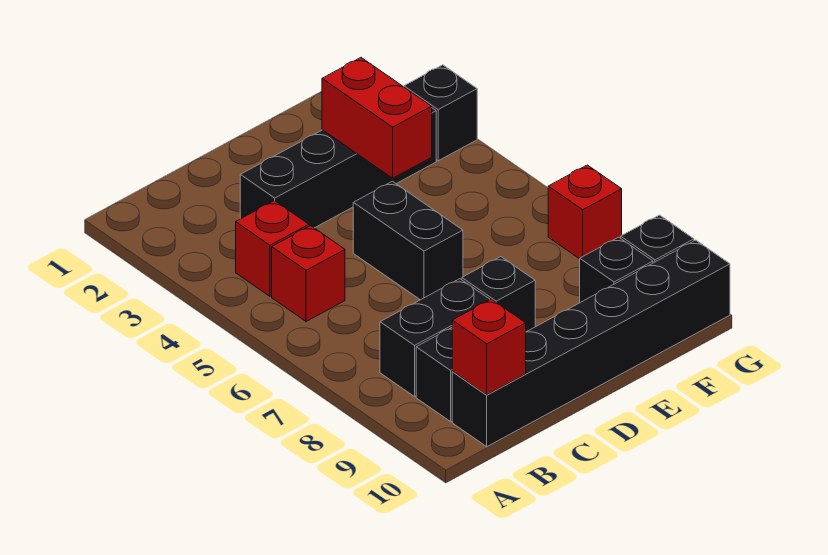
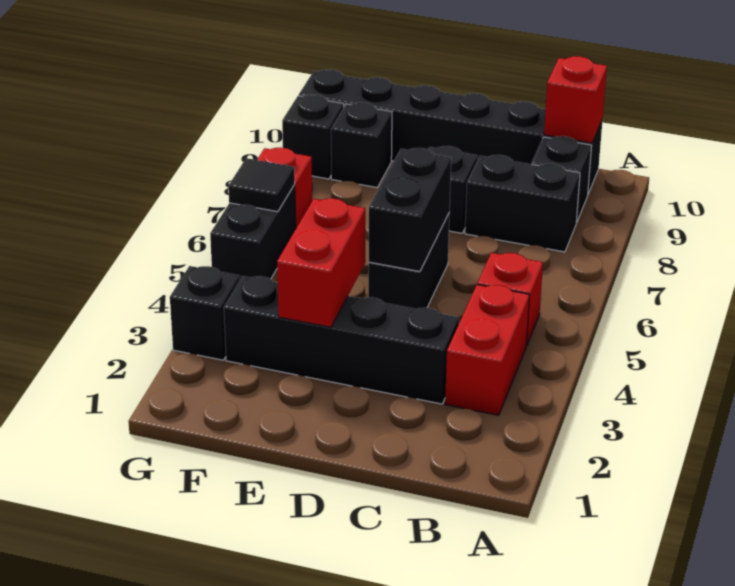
red 1x1 brick [236,201,309,296] -> red 1x2 brick [445,285,529,415]
none -> black 1x2 brick [369,148,451,272]
none -> black 1x2 brick [210,185,296,279]
none -> black 1x1 tile [228,158,295,212]

